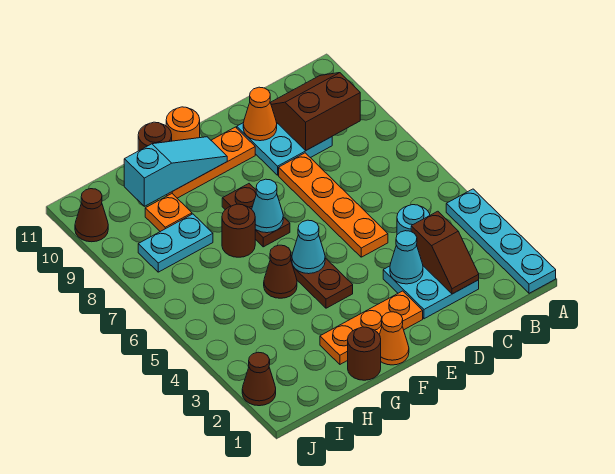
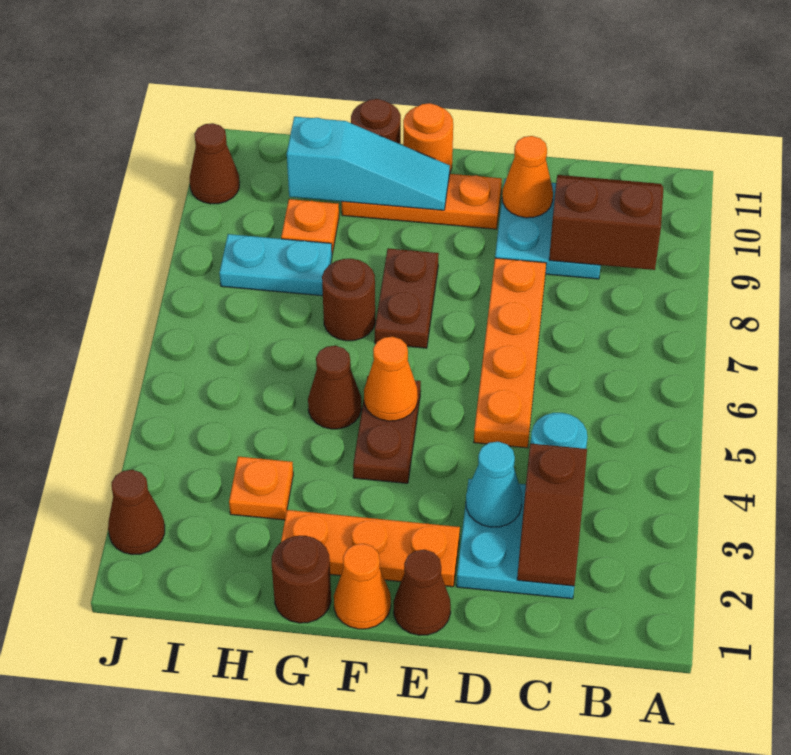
cyan 1x4 plate [446,189,556,293] -> none
none -> brown 1x1 cone [394,550,451,635]
cyan 1x1 cone [292,220,325,274] -> orange 1x1 cone [364,337,418,421]
cyan 1x1 cone [252,179,283,233] -> none
none -> orange 1x1 plate [229,456,293,520]

